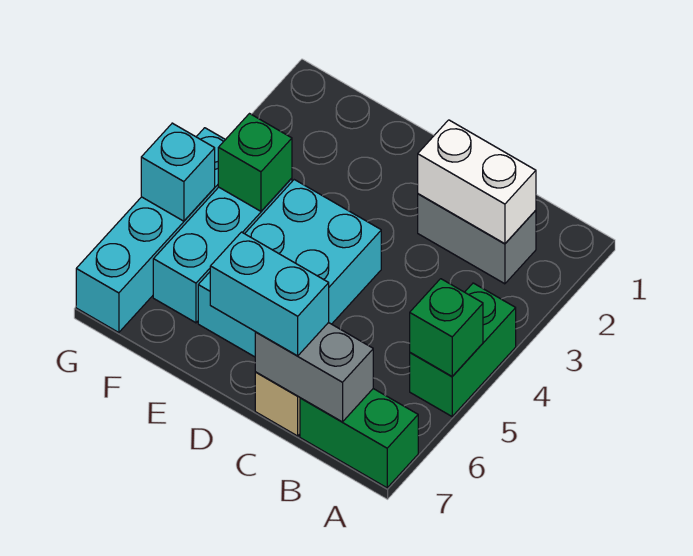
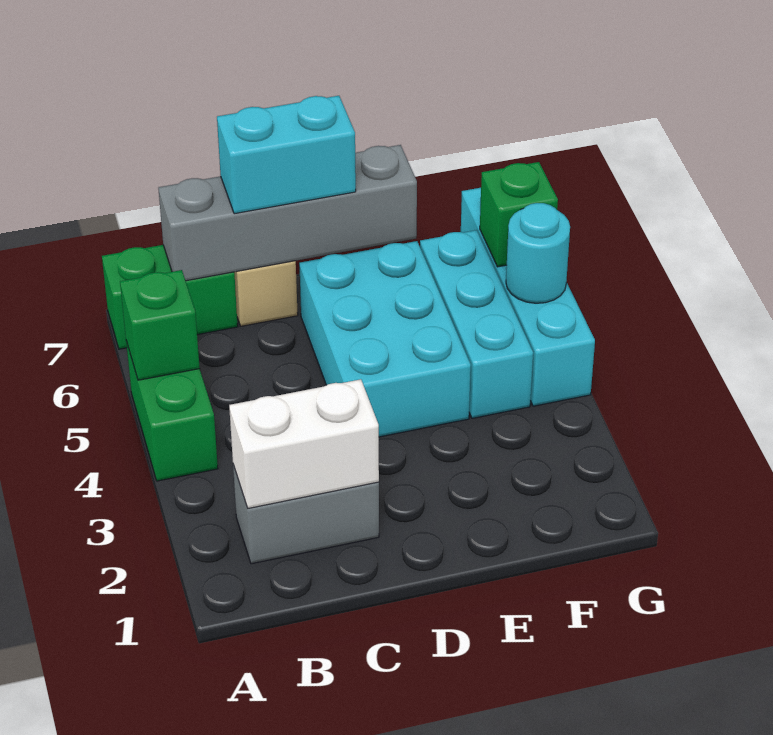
grey 1x2 brick [255,322,373,422] -> grey 1x4 brick [158,145,417,281]
green 1x1 brick [218,114,292,211] -> green 1x1 brick moved to [480,162,558,267]
cyan 1x1 brick [141,123,215,221] -> cyan 1x1 round brick [506,203,570,303]

